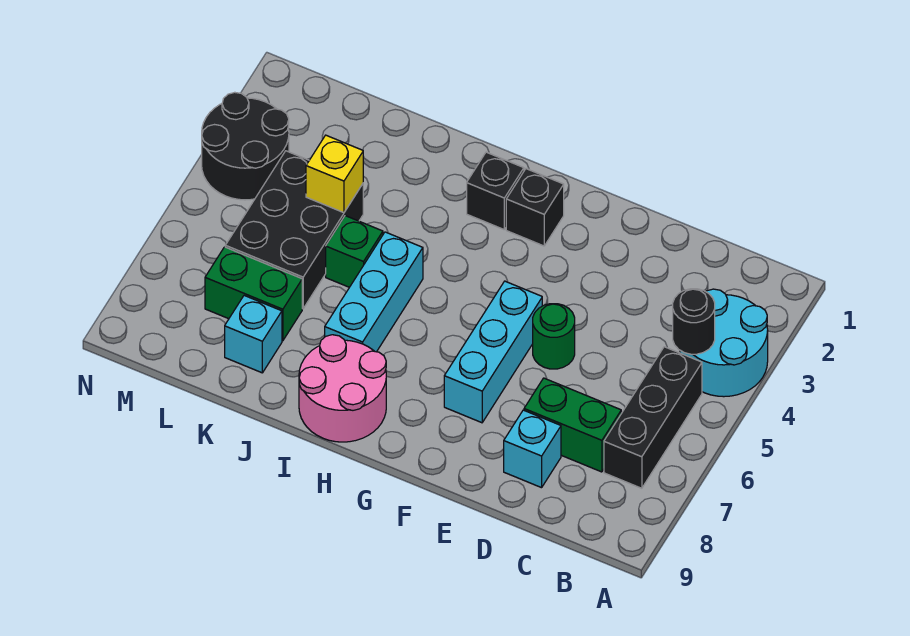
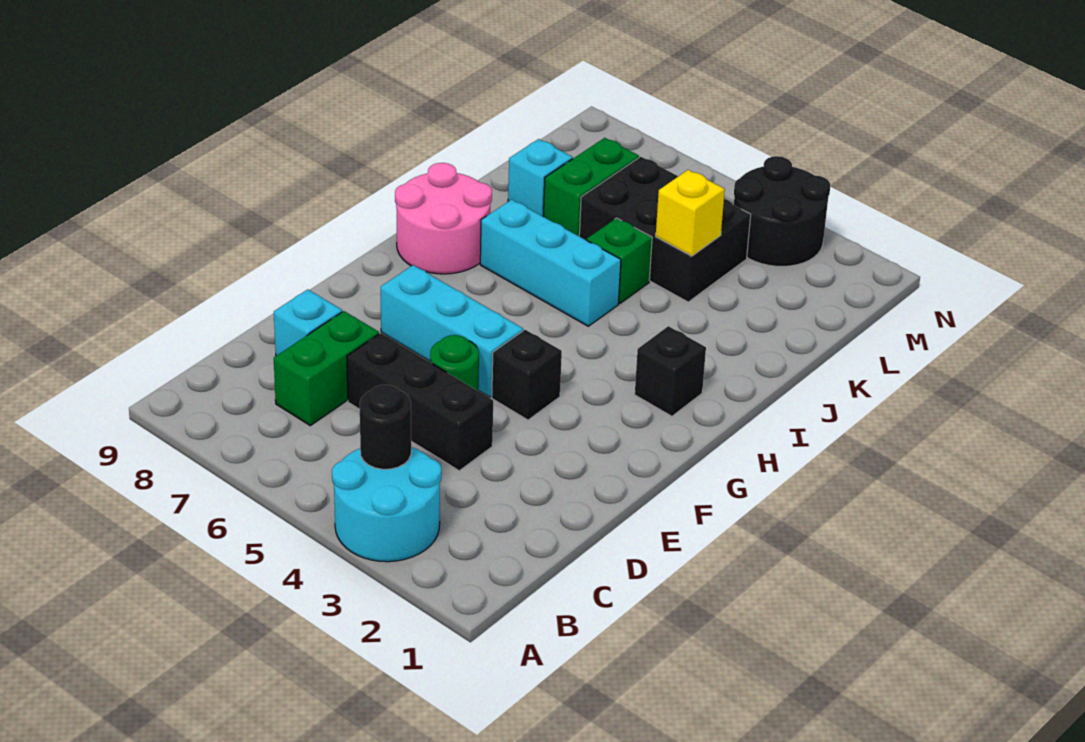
black 1x3 brick [604,347,702,488] -> black 1x3 brick moved to [347,333,493,471]
black 1x1 brick [506,169,564,246] -> black 1x1 brick moved to [492,330,562,420]

